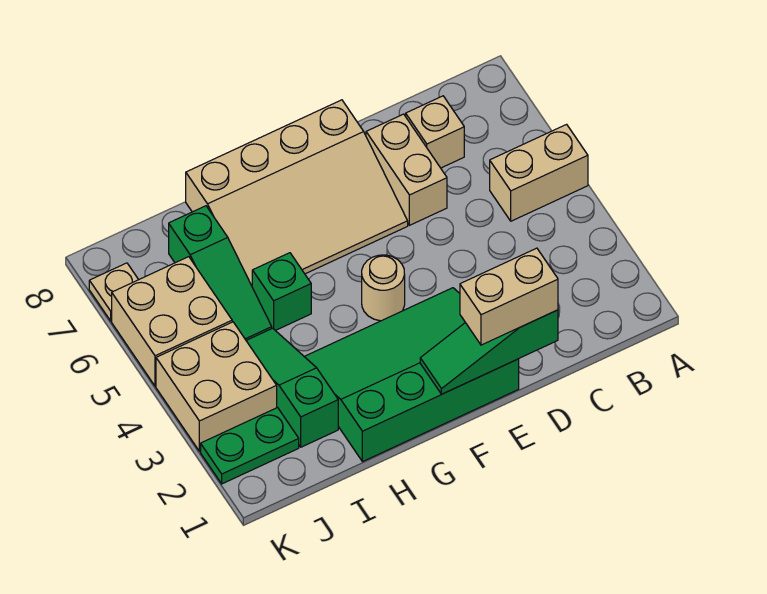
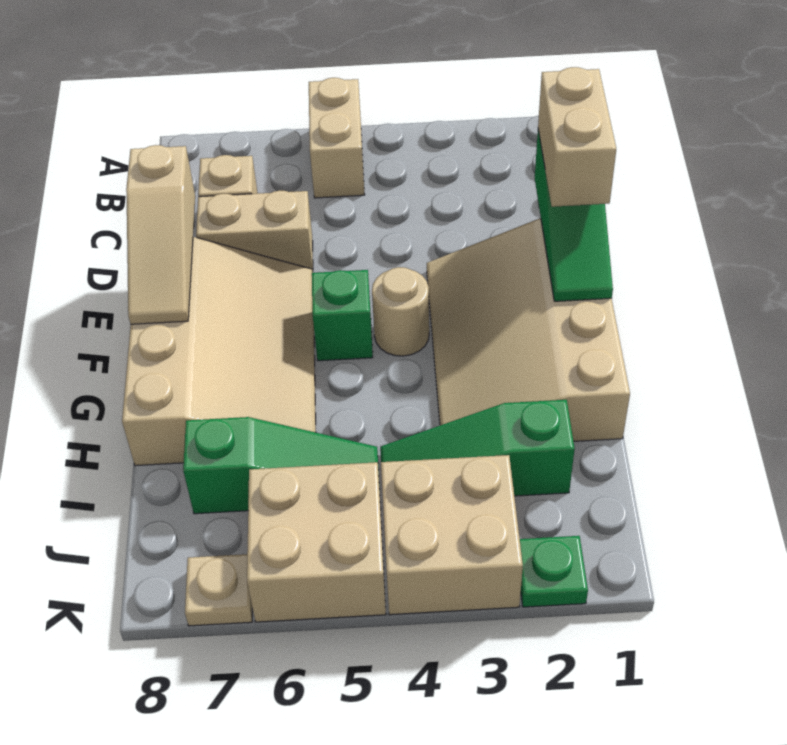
none -> tan 1x3 slope [126,145,195,324]
green 3x4 slope [304,288,519,462] -> tan 3x4 slope [427,218,630,441]
green 1x1 brick [252,253,311,331] -> green 1x1 brick moved to [312,270,373,361]
green 1x2 plate [201,408,299,484] -> green 1x1 plate [520,536,588,607]

